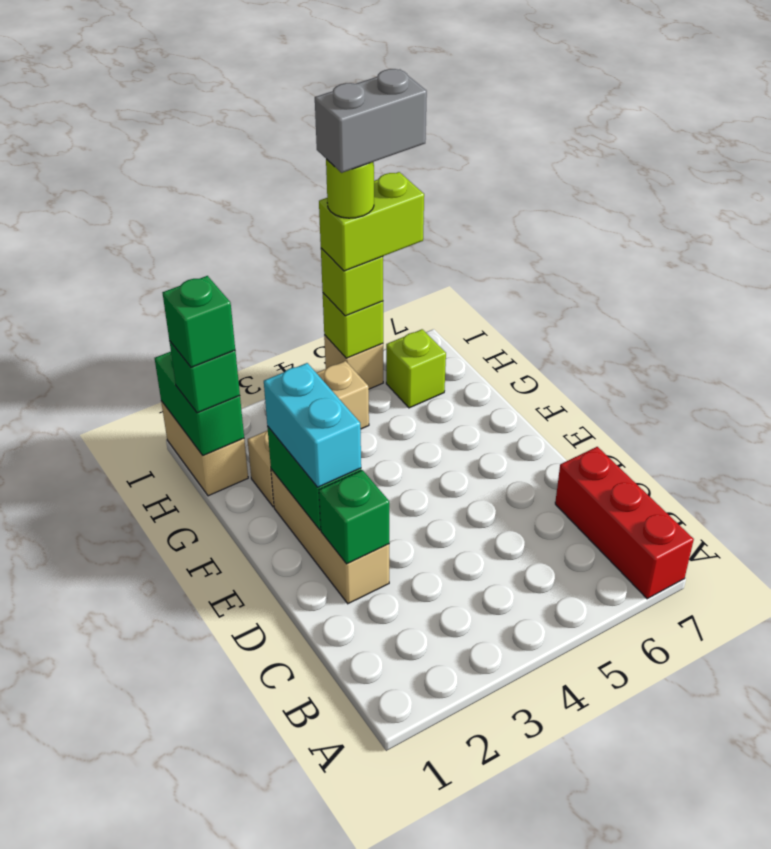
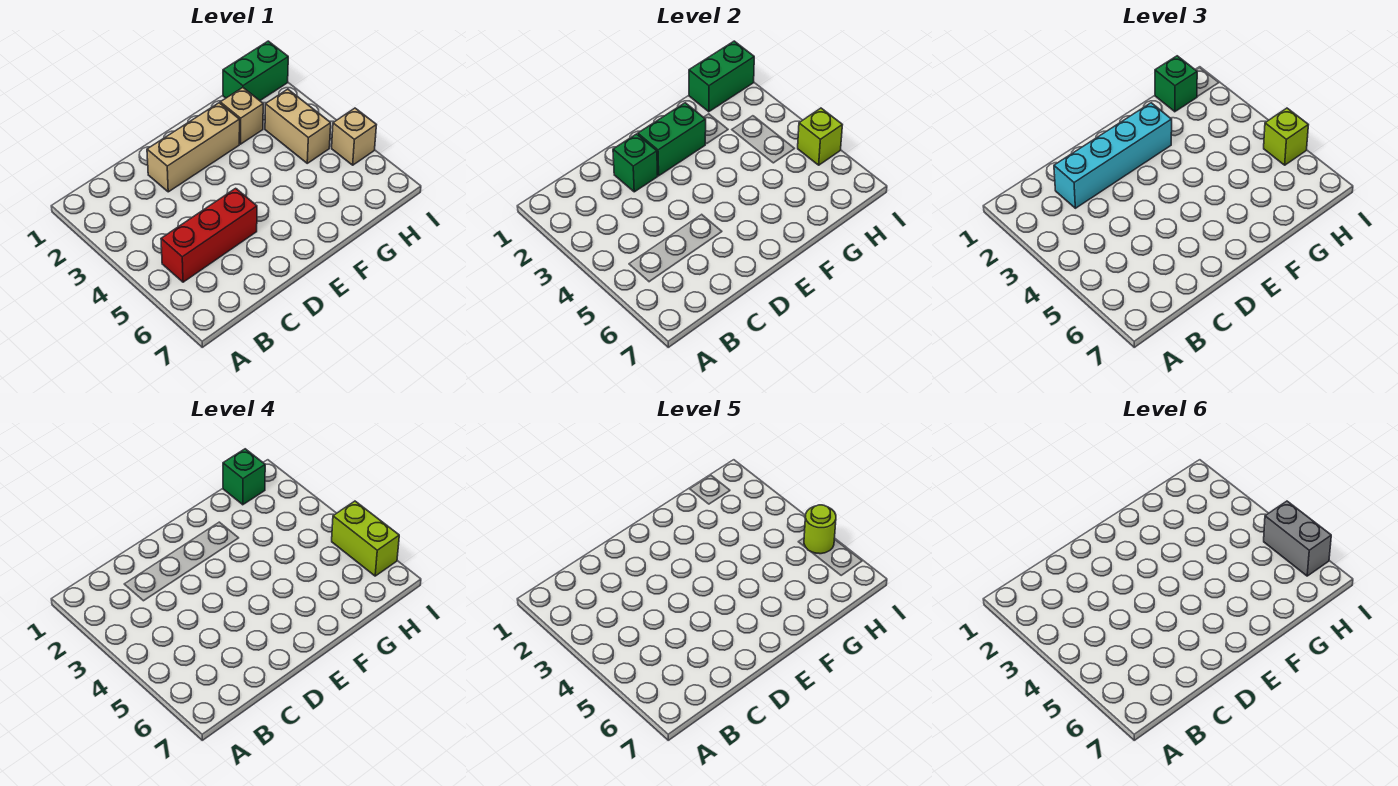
red 1x3 brick [555,447,694,599] -> red 1x3 brick moved to [161,188,257,282]
cyan 1x2 brick [264,363,361,487] -> cyan 1x4 brick [1054,103,1172,208]
tan 1x2 brick [161,401,248,496] -> green 1x2 brick [223,41,288,101]
lime 1x1 brick [386,329,446,408] -> none

